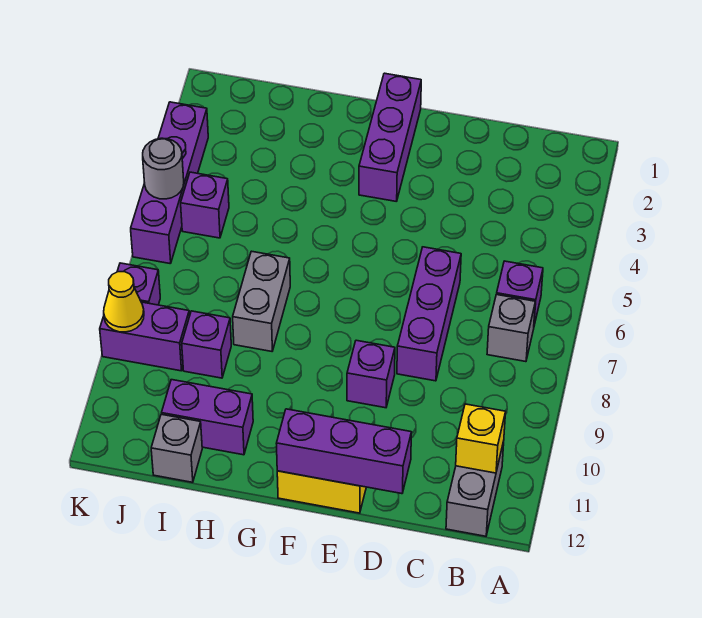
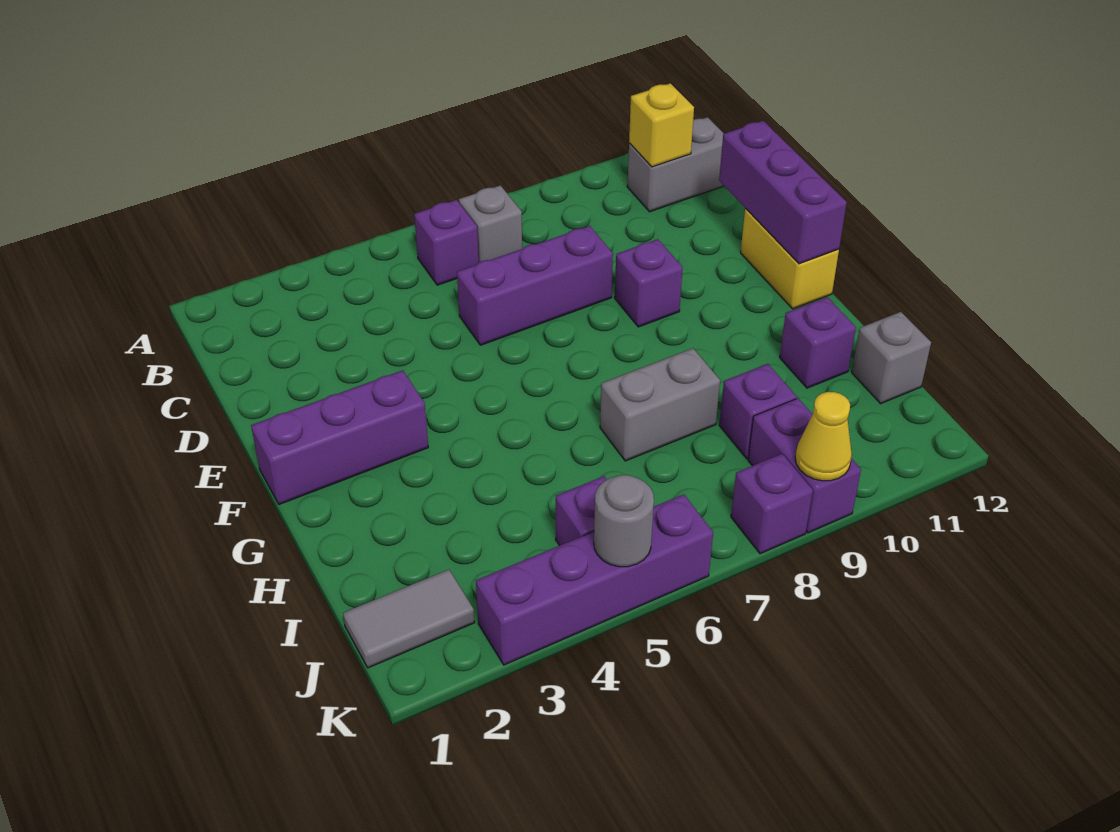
purple 1x2 brick [162,380,253,455] -> purple 1x1 brick [780,297,856,388]
none -> grey 1x2 tile [343,570,475,668]

